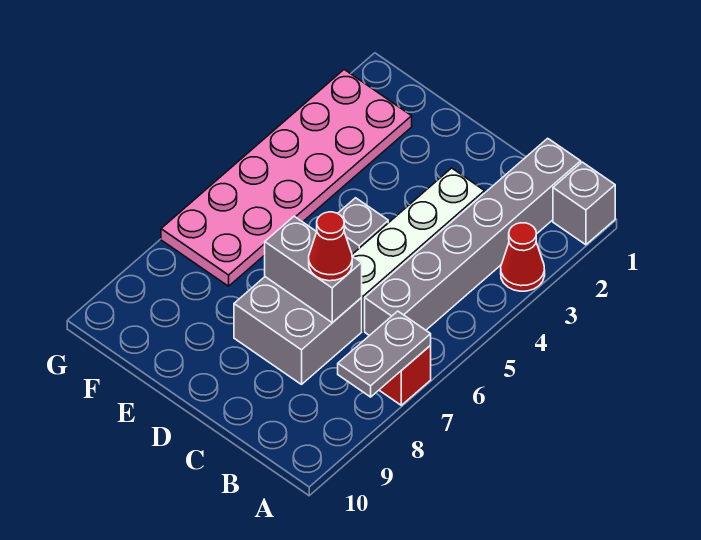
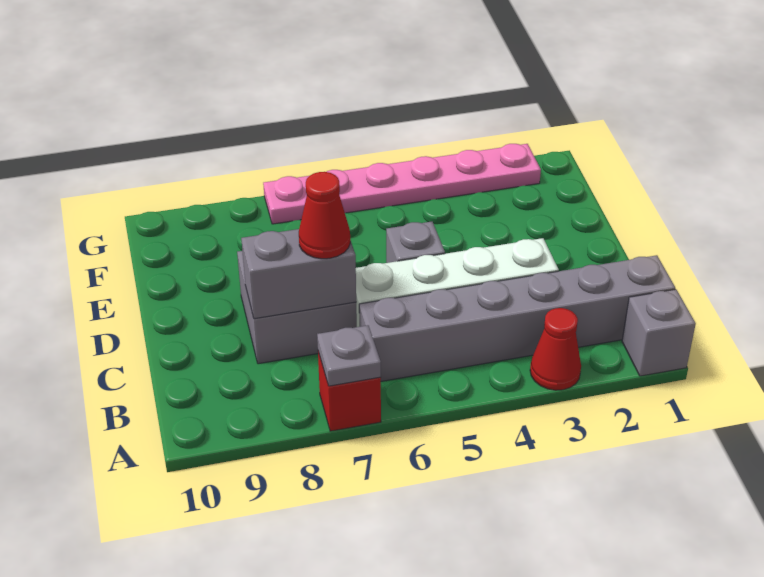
grey 1x2 plate [338,311,431,397] -> grey 1x1 plate [317,325,381,386]
grey 1x2 brick [265,216,362,323] -> grey 1x2 brick turned to [241,229,356,319]
pink 2x6 plate [161,70,412,286] -> pink 1x6 plate [263,144,541,224]

